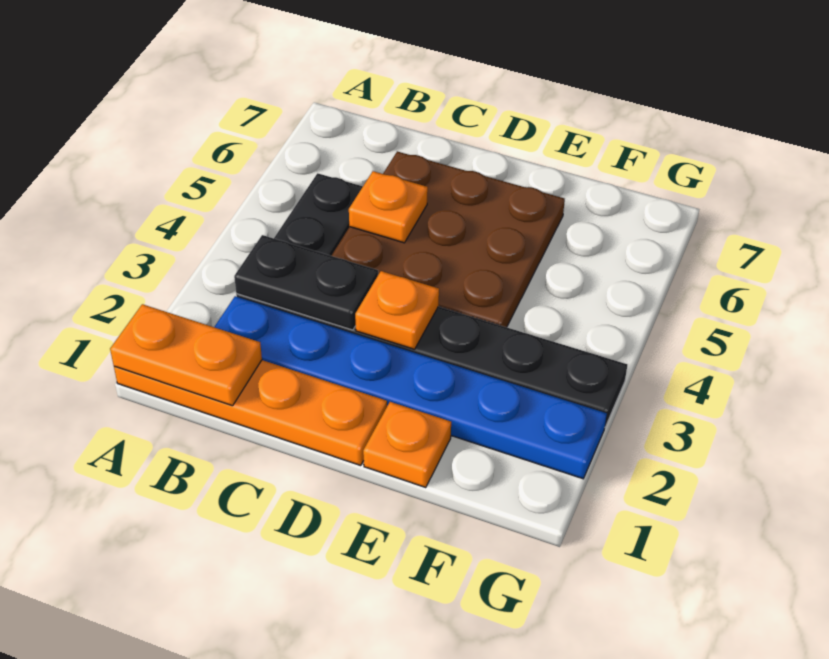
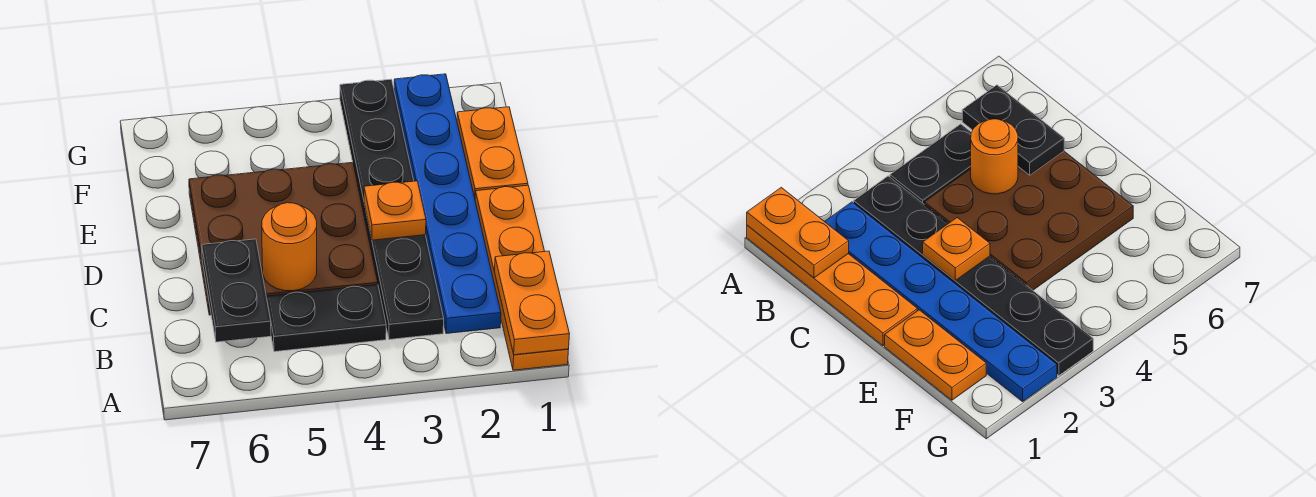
black 1x2 plate [234,235,378,330] -> black 1x2 plate moved to [202,239,271,342]
orange 1x1 plate [349,171,428,243] -> orange 1x1 round brick [262,203,317,291]
orange 1x1 plate [363,402,451,488] -> orange 1x2 plate [457,107,528,197]

